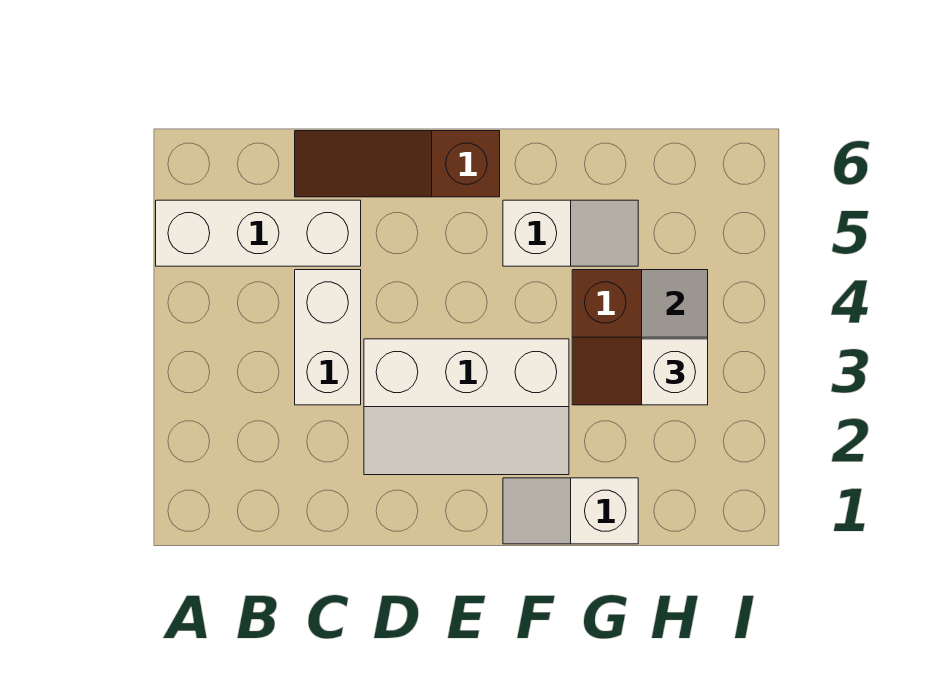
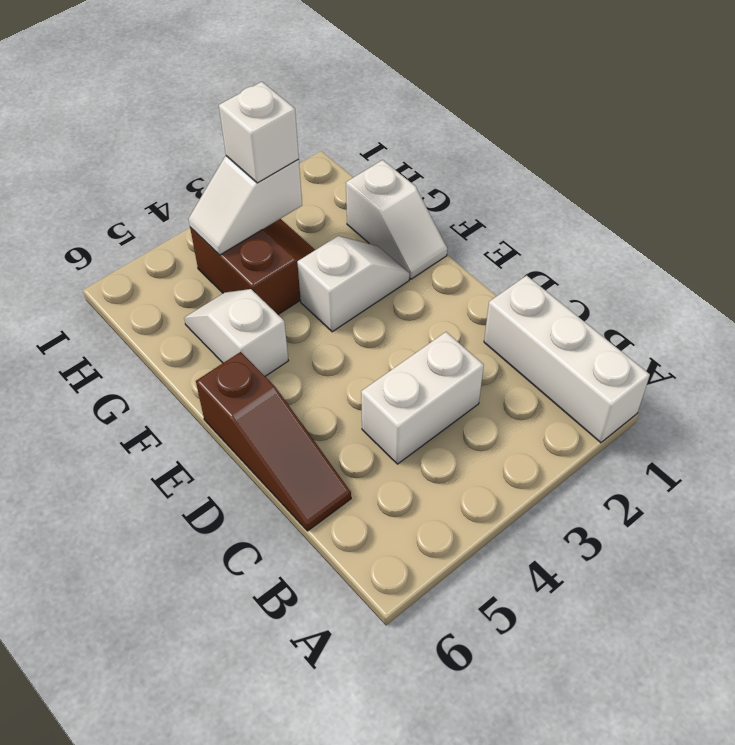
white 1x3 brick [156,200,361,266] -> white 1x3 brick moved to [484,276,650,443]
white 2x3 slope [364,339,569,475] -> white 1x2 slope [297,236,409,332]

